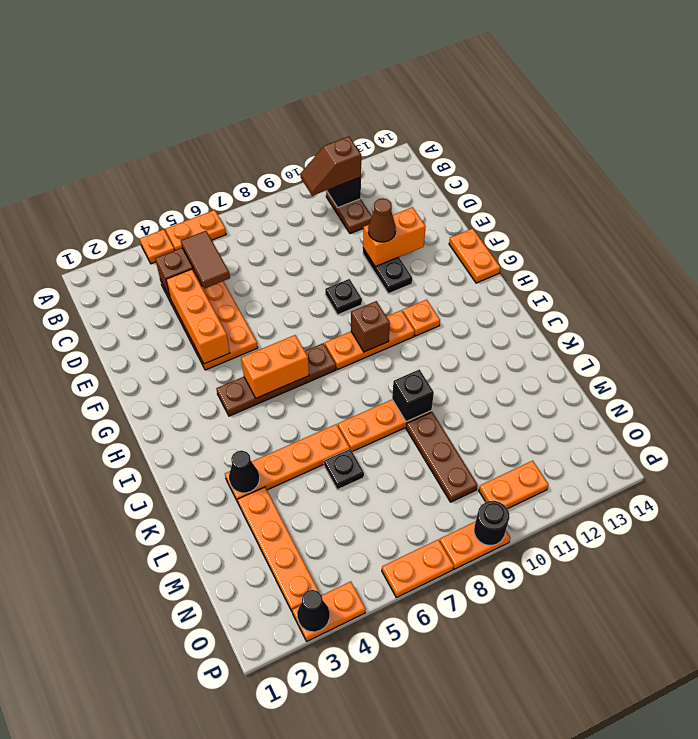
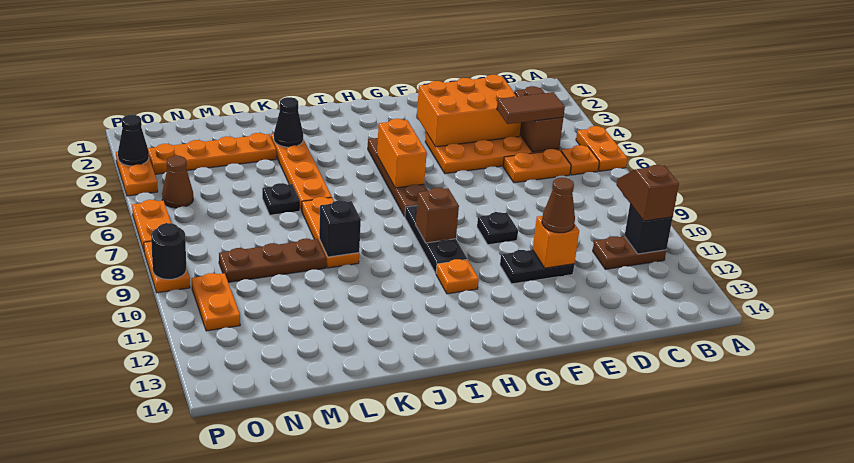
orange 1x1 plate [140,229,174,264] -> orange 1x1 plate moved to [561,145,599,175]
orange 1x3 brick [166,269,230,364] -> orange 2x3 brick [417,75,522,147]
orange 1x2 brick [363,207,426,267] -> orange 1x1 brick [533,216,579,268]
orange 1x2 plate [449,228,500,283] -> orange 1x2 plate moved to [503,149,571,183]
orange 1x3 plate [325,310,415,370] -> black 1x3 plate [405,206,467,273]
none -> brown 1x1 cone [162,156,193,208]

